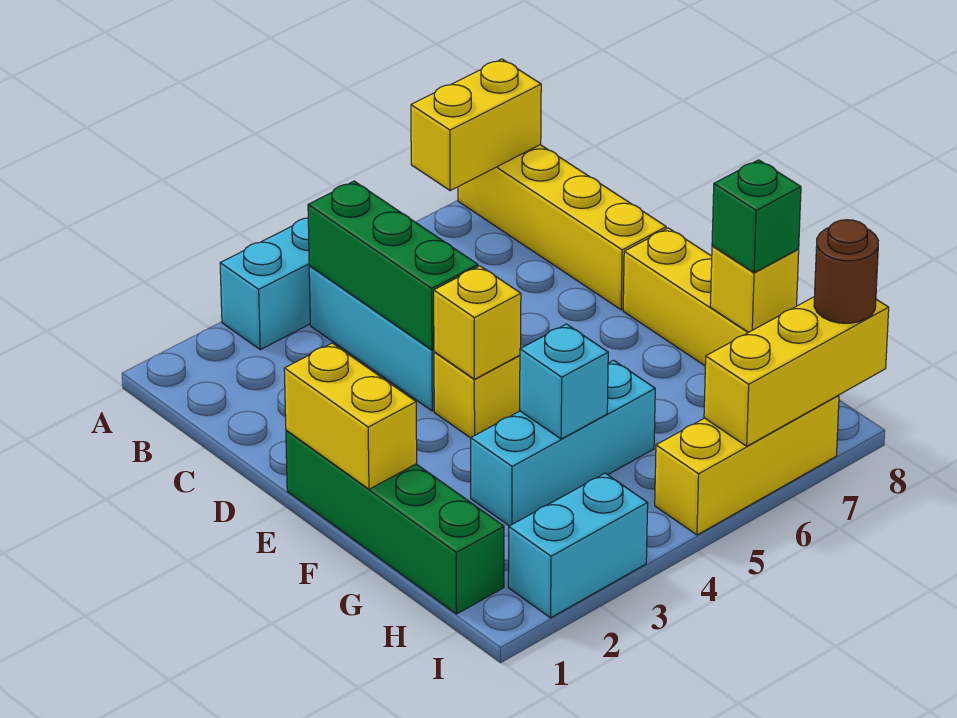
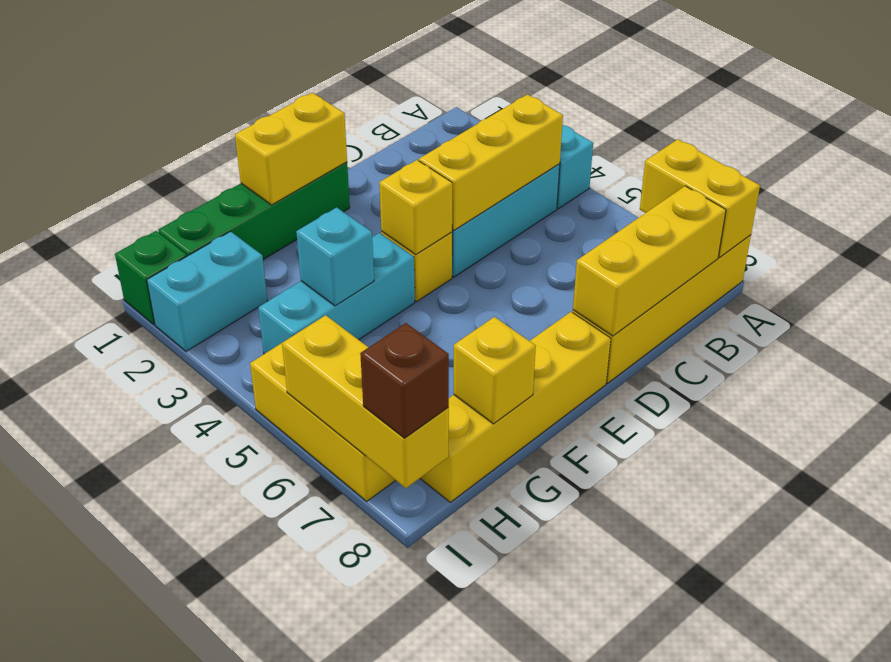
green 1x3 brick [308,181,478,350] -> yellow 1x3 brick [419,94,563,230]
none -> yellow 1x3 brick [573,186,726,336]
cyan 1x3 brick [471,360,655,526] -> cyan 1x3 brick turned to [258,233,415,354]
green 1x1 brick [712,160,801,273] -> green 1x1 brick moved to [115,231,187,325]
cyan 1x2 brick [508,473,648,618] -> cyan 1x2 brick turned to [147,232,267,351]
brown 1x1 round brick [814,220,878,323] -> brown 1x1 brick [360,323,449,439]

